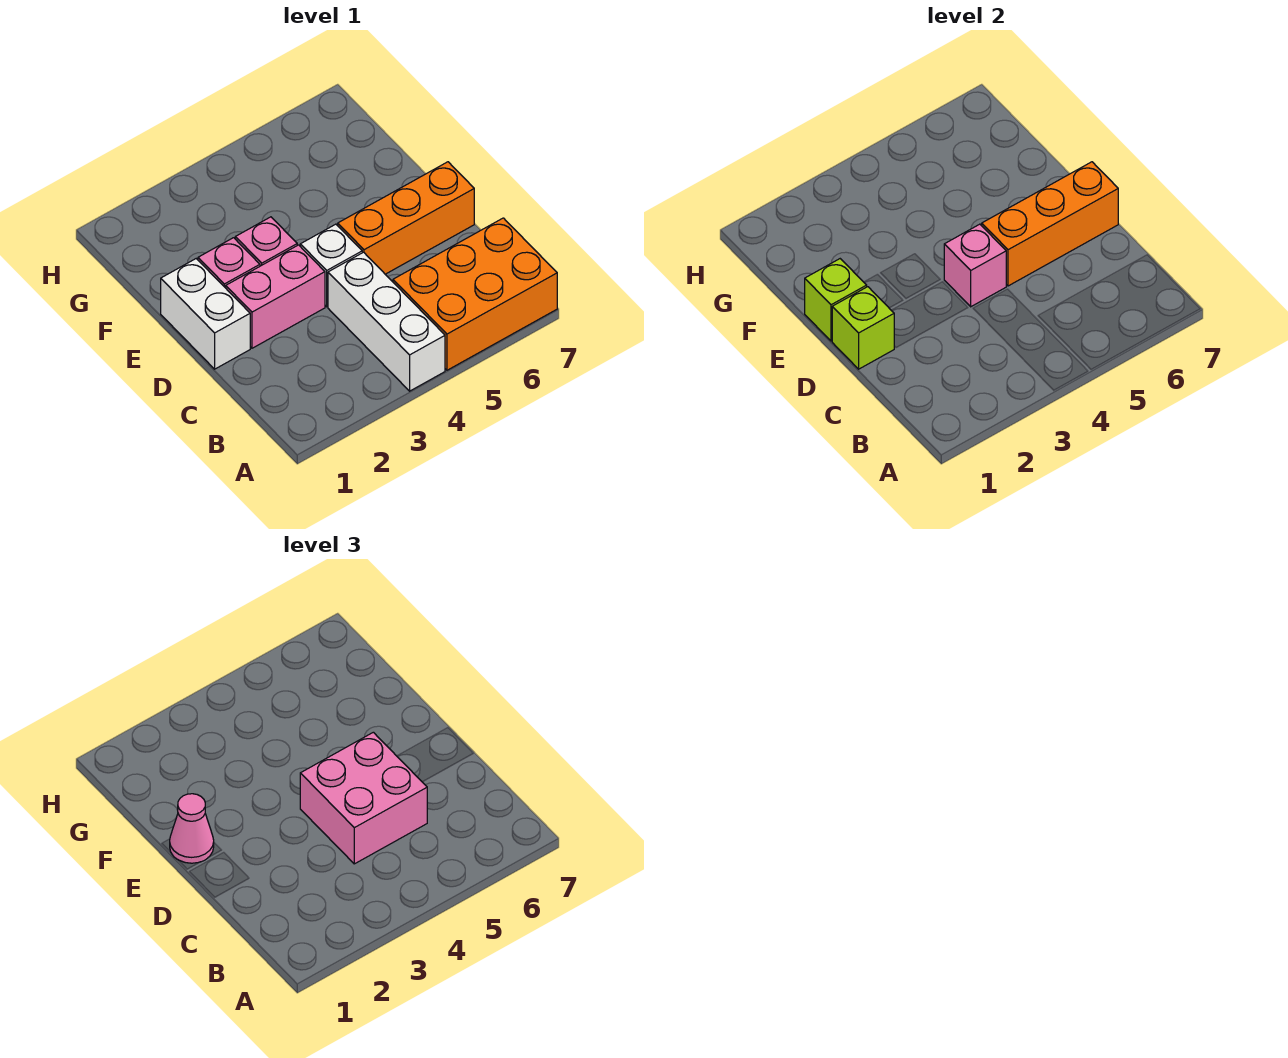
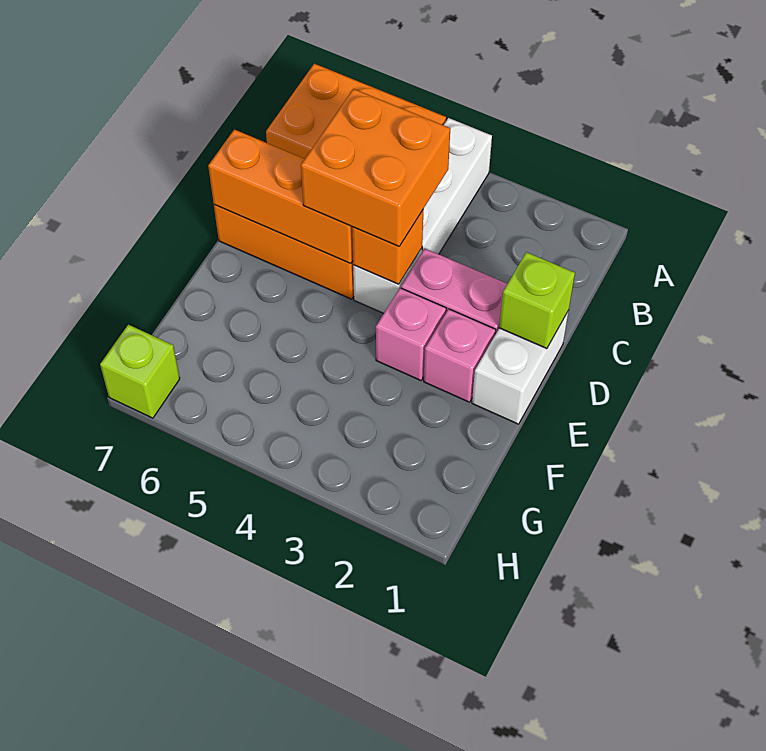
pink 2x2 brick [300,732,427,864] -> orange 2x2 brick [301,89,450,247]
pink 1x1 brick [944,224,1006,307] -> orange 1x1 brick [352,209,424,284]
lime 1x1 brick [805,259,867,341] -> lime 1x1 brick moved to [100,325,180,418]
pink 1x1 cone [170,794,214,863] -> none

